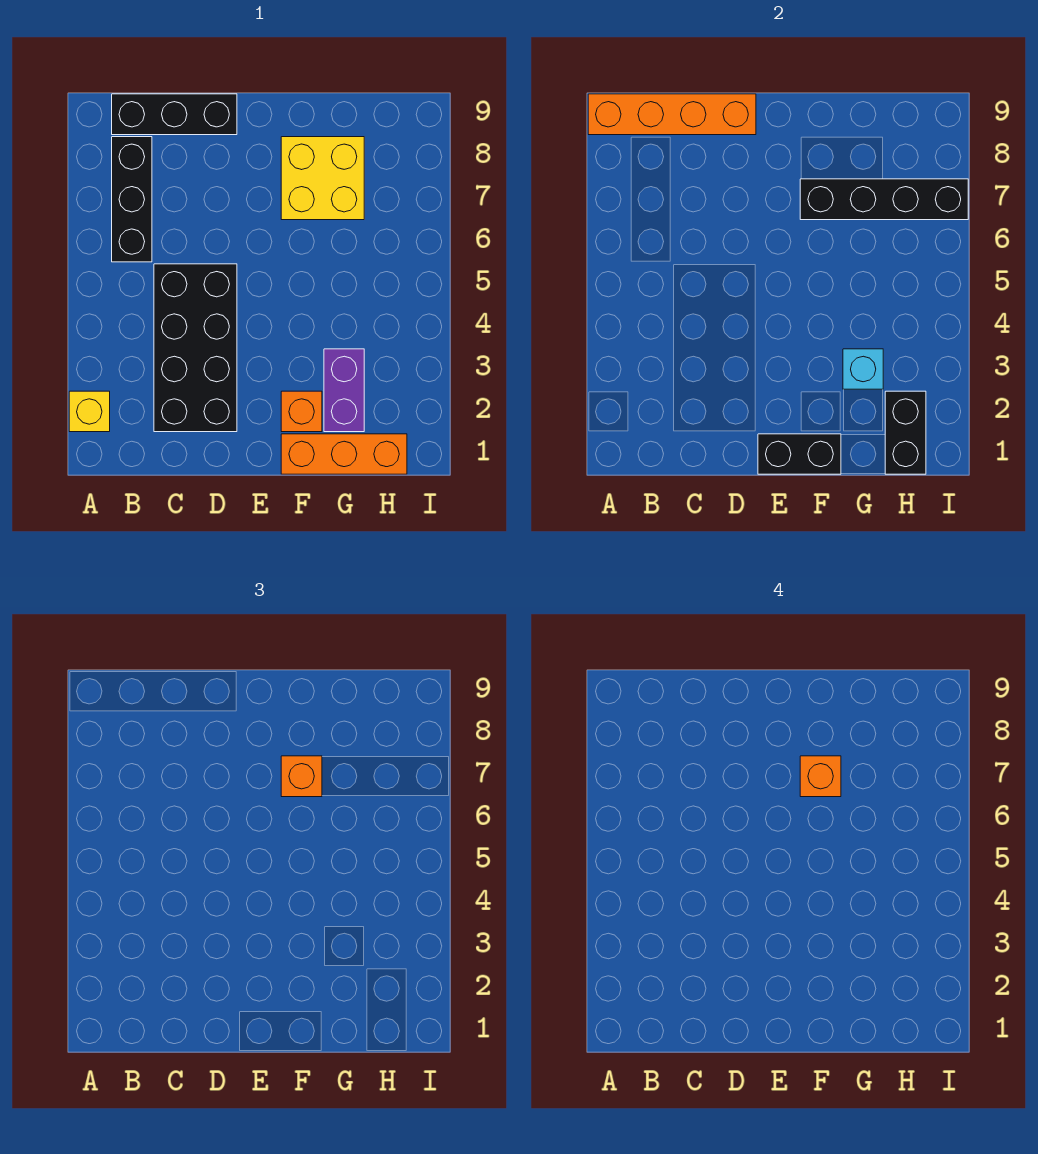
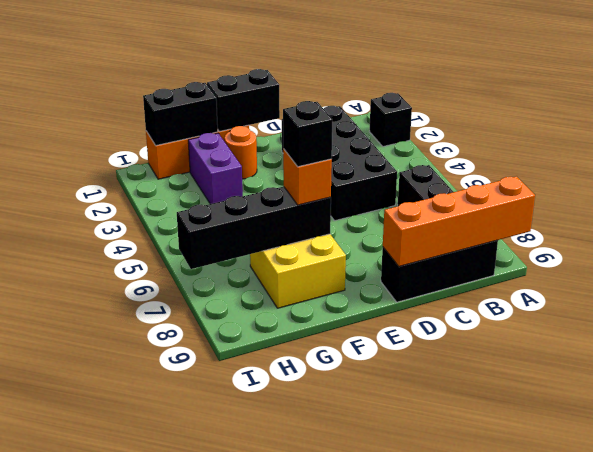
yellow 1x1 brick [69,391,110,432] -> black 1x1 brick [369,93,412,147]
orange 1x1 brick [281,391,322,432] -> orange 1x1 round brick [224,126,257,179]
orange 1x1 brick [800,756,841,797] -> black 1x1 brick [283,101,332,167]
cyan 1x1 brick [843,349,883,389] -> none
black 1x2 brick [885,391,926,474] -> black 1x2 brick turned to [143,82,218,146]

